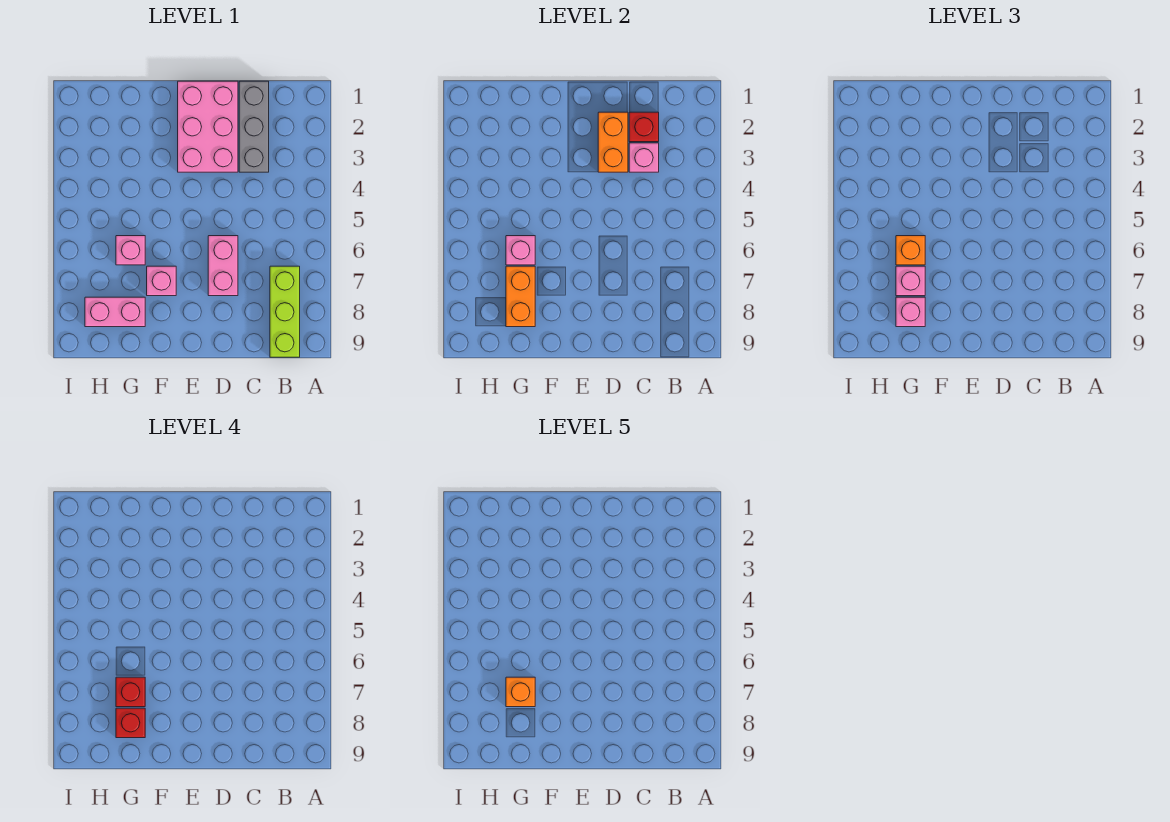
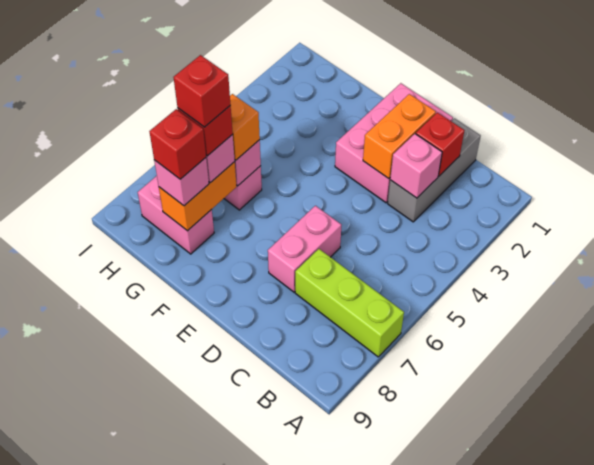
lime 1x3 brick [270,266,300,357] -> lime 1x3 brick turned to [295,249,404,357]
pink 1x1 brick [147,266,176,296] -> none
orange 1x1 brick [506,677,535,707] -> red 1x1 brick [173,55,230,127]

